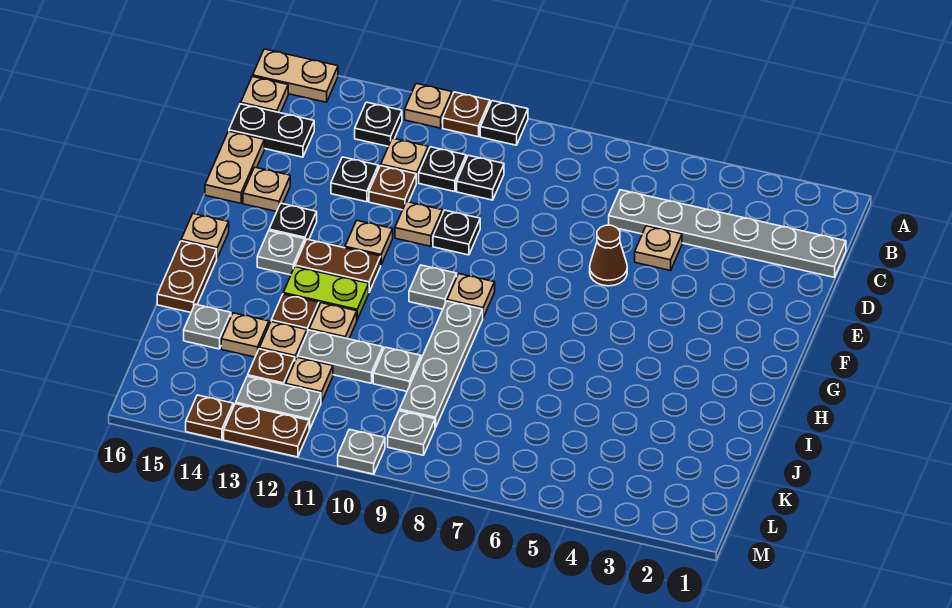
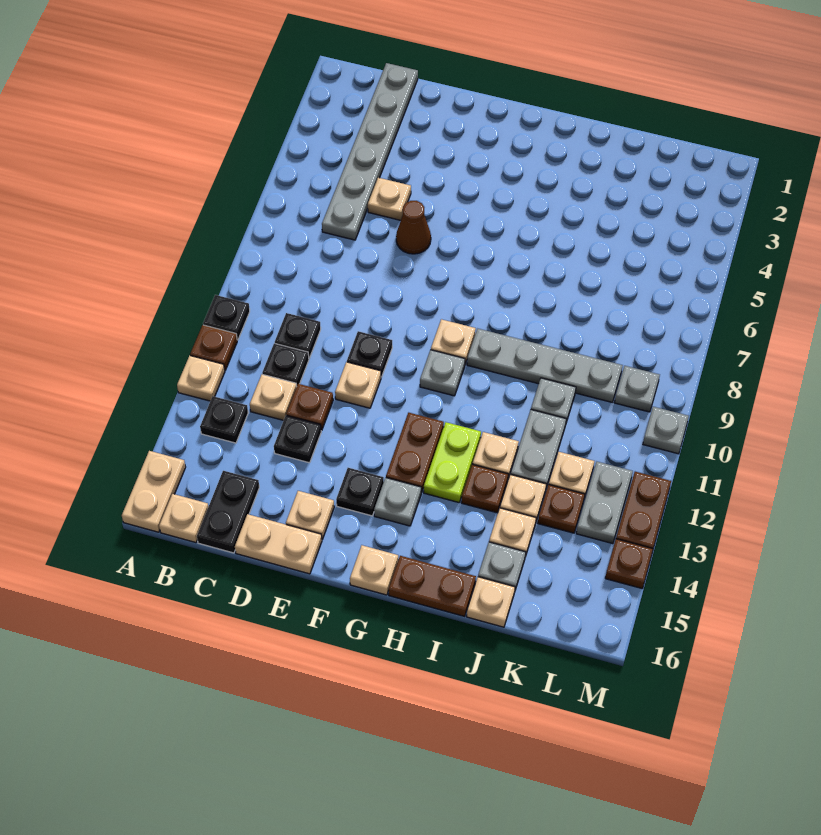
tan 1x1 plate [345,220,393,264] -> tan 1x1 plate moved to [467,577,515,627]

